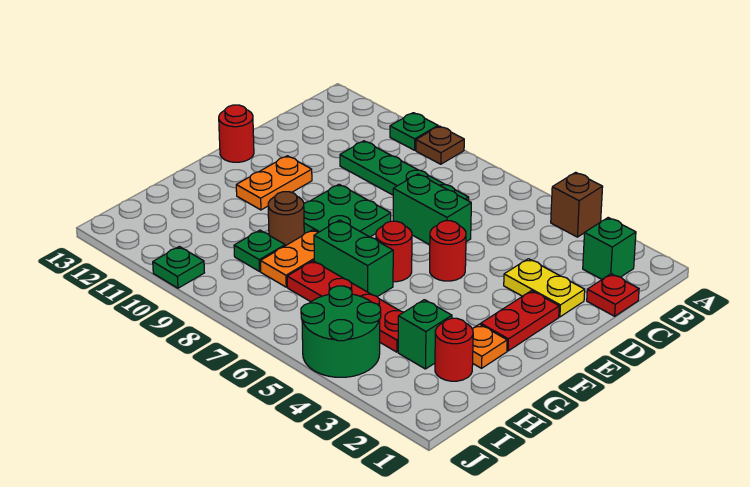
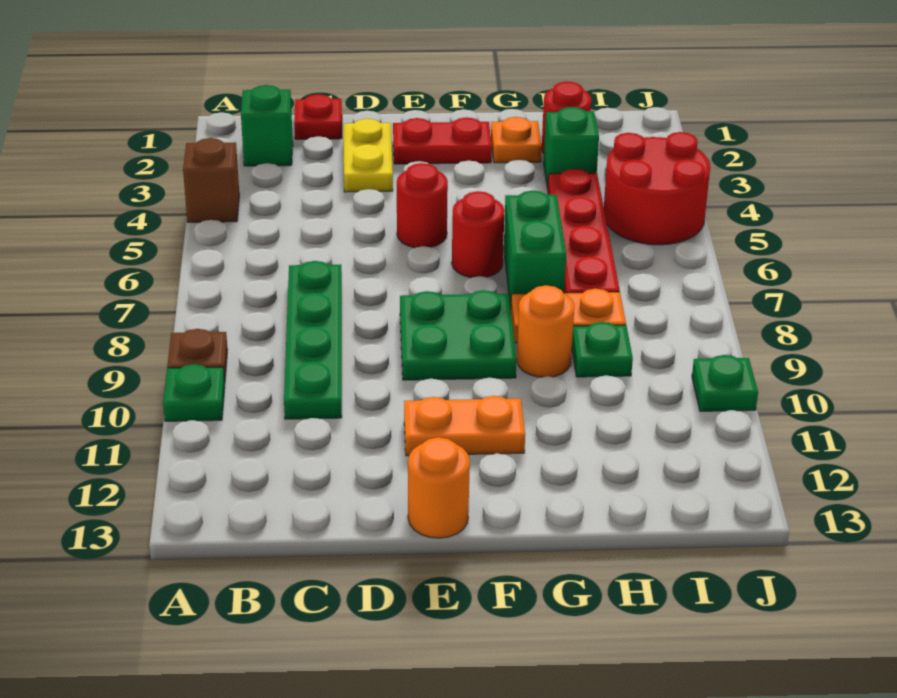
green 1x2 brick [393,174,471,245] -> none
red 1x1 round brick [219,105,254,162] -> orange 1x1 round brick [408,437,470,538]
brown 1x1 round brick [268,192,304,246] -> orange 1x1 round brick [517,285,574,377]
green 2x2 round brick [301,286,381,377] -> red 2x2 round brick [604,132,710,245]

